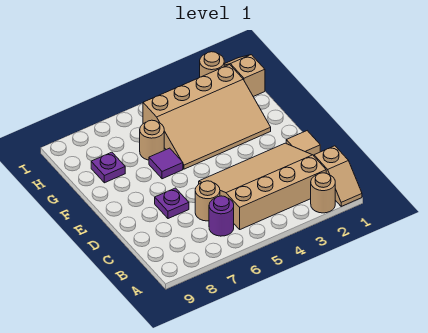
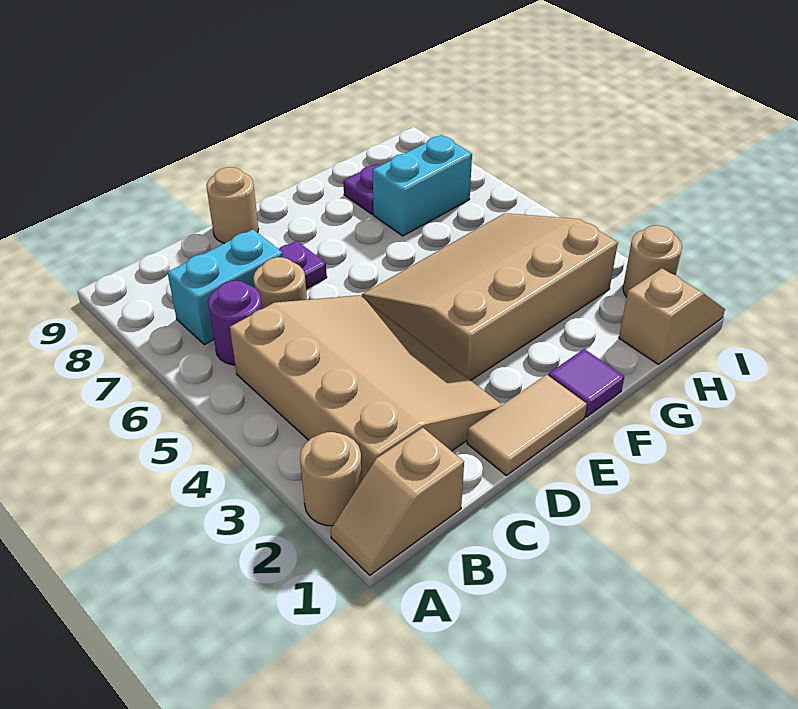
none -> cyan 1x2 brick [168,229,283,345]
tan 1x1 tile [286,131,320,155] -> tan 1x2 tile [467,375,587,475]
tan 3x4 slope [143,65,271,169] -> tan 3x4 slope turned to [362,213,618,380]
purple 1x1 tile [149,148,183,179] -> purple 1x1 tile moved to [548,349,624,417]
tan 1x1 round brick [140,120,164,160] -> tan 1x1 round brick moved to [206,167,259,243]
none -> cyan 1x2 brick [373,135,472,236]

